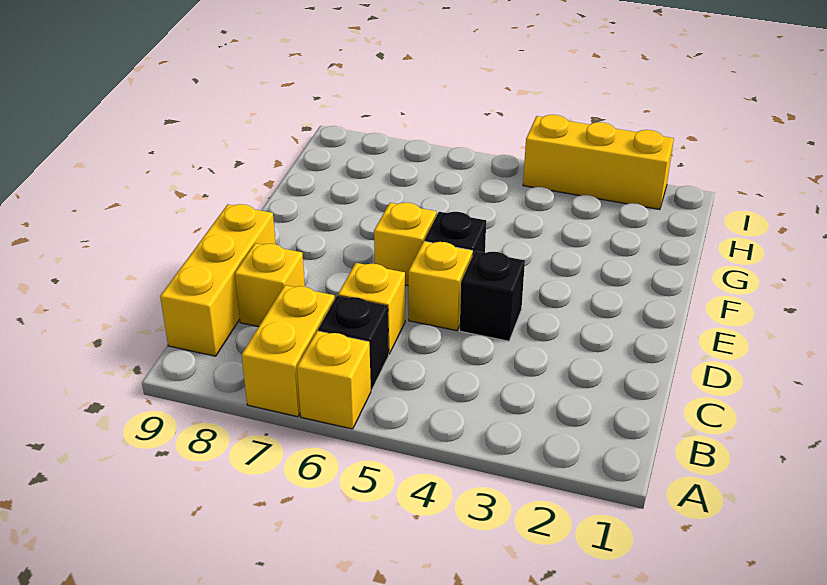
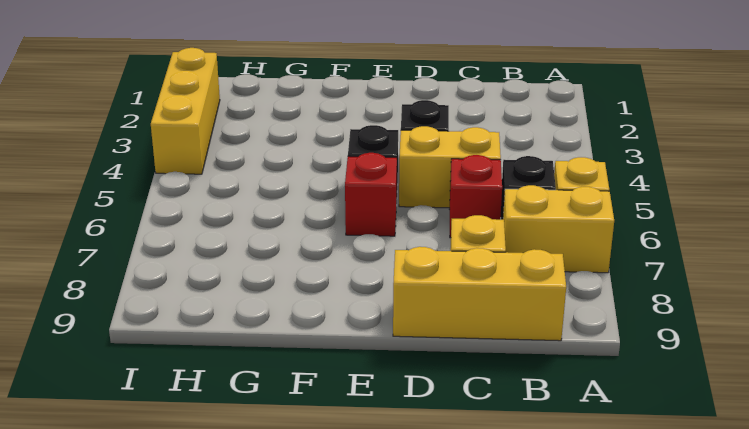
yellow 1x1 brick [338,263,405,354] -> red 1x1 brick [450,155,502,238]
yellow 1x1 brick [408,241,473,331] -> yellow 1x2 brick [399,126,501,208]
yellow 1x1 brick [374,203,436,286] -> red 1x1 brick [345,153,397,236]

